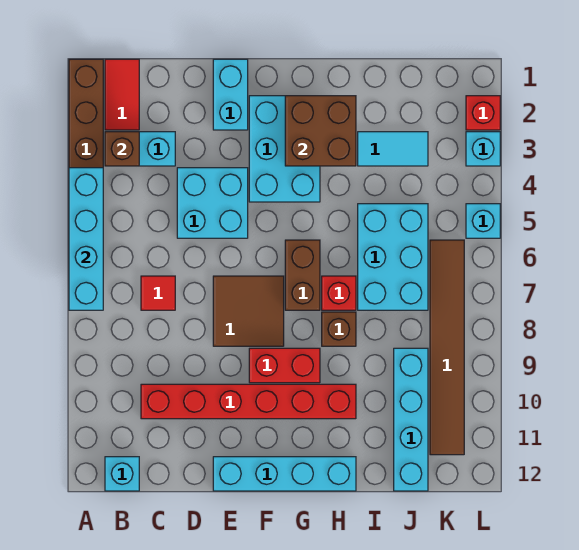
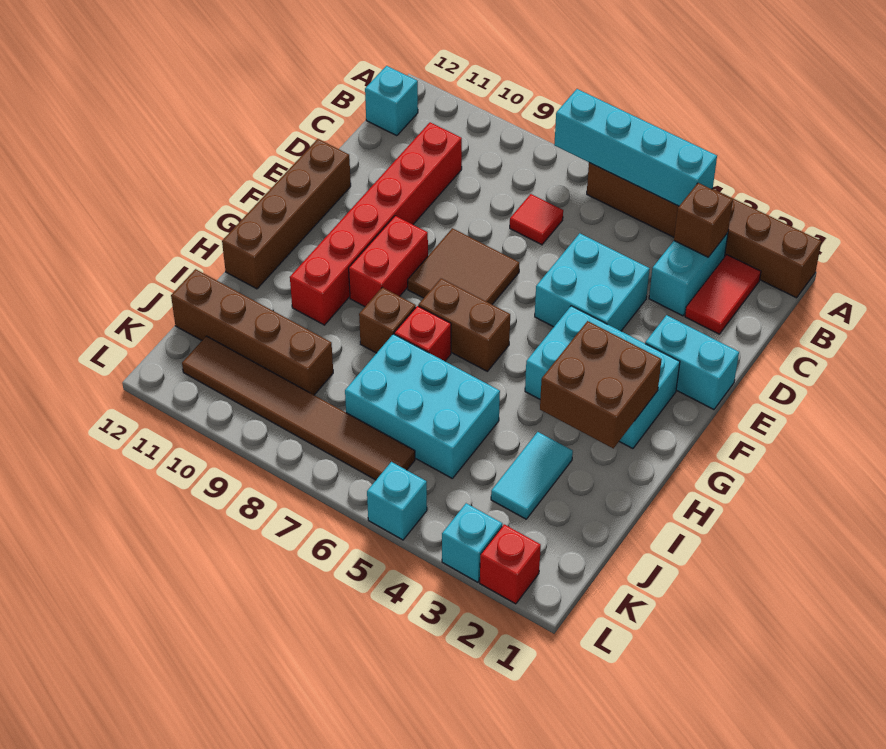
red 1x2 tile [105,59,139,130] -> red 1x2 tile turned to [685,255,761,334]
cyan 1x4 brick [213,457,356,491] -> brown 1x4 brick [222,139,351,289]
cyan 1x4 brick [394,348,428,491] -> brown 1x4 brick [171,269,333,395]

